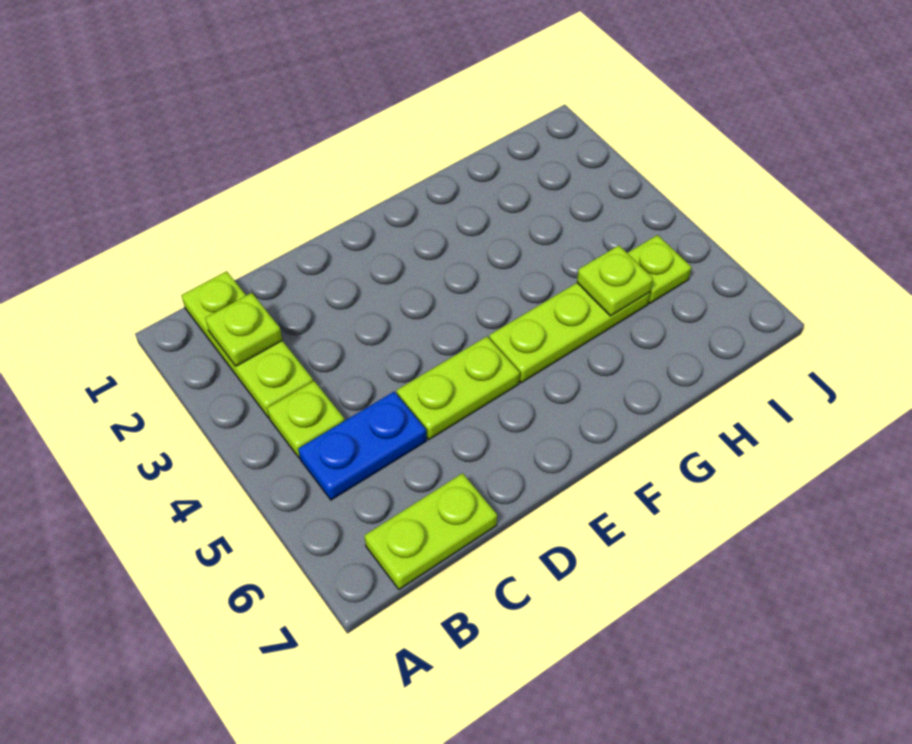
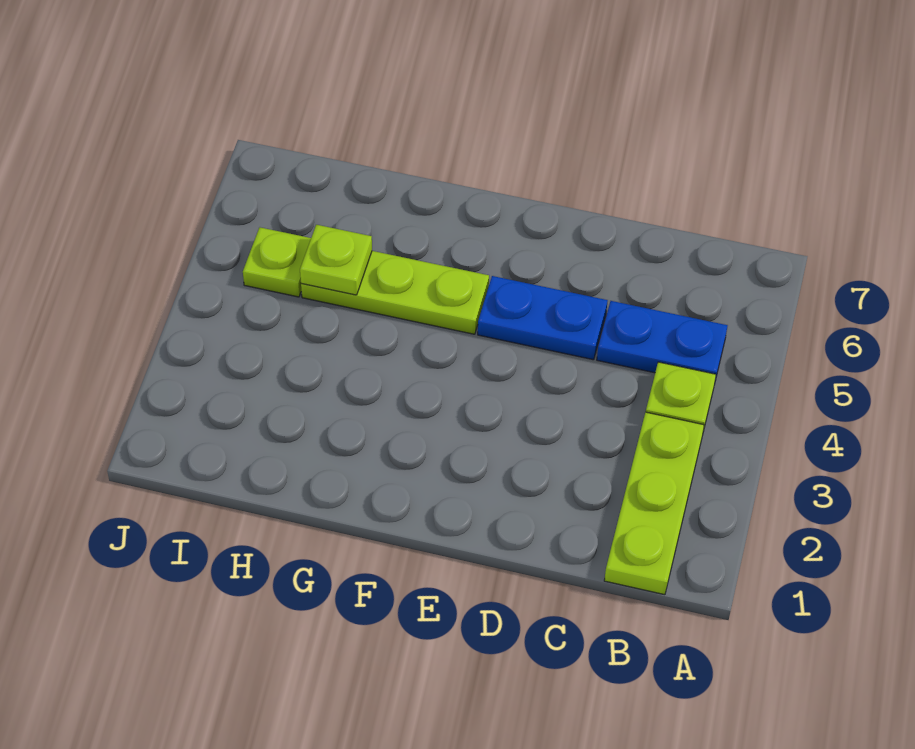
lime 1x1 plate [205,293,282,366] -> none
lime 1x2 plate [364,473,497,589] -> none
lime 1x2 plate [397,337,520,439] -> blue 1x2 plate [478,276,608,360]

